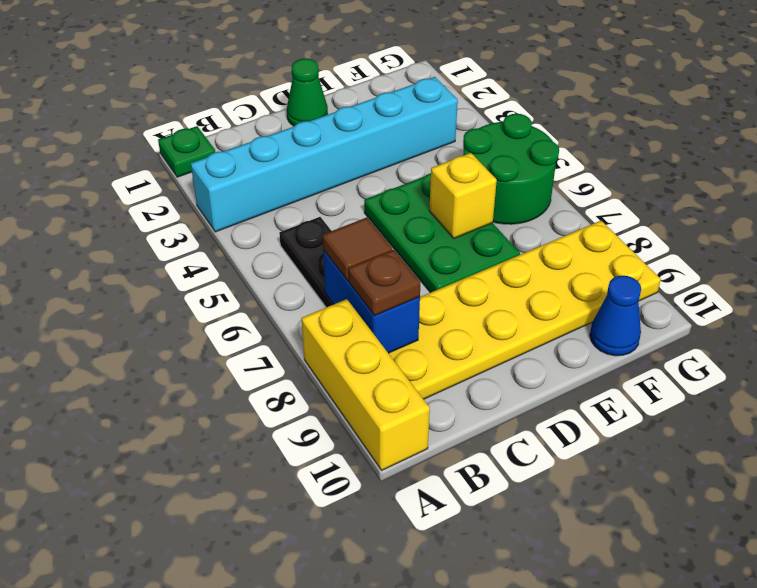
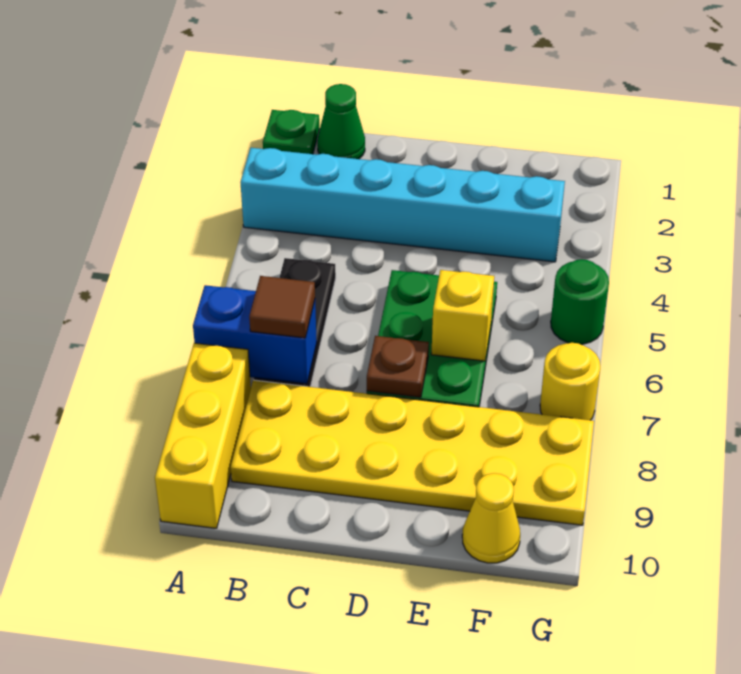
blue 1x2 brick [323,250,420,353] -> blue 1x2 brick turned to [193,285,317,384]
brown 1x1 plate [348,250,420,316] -> brown 1x1 plate moved to [367,336,429,397]
green 1x1 cone [287,59,328,126] -> green 1x1 cone moved to [317,84,365,159]
green 2x2 round brick [463,114,559,224] -> green 1x1 round brick [551,259,609,344]
blue 1x1 cone [590,276,641,356] -> yellow 1x1 cone [462,473,520,563]
none -> yellow 1x1 round brick [540,343,600,420]

